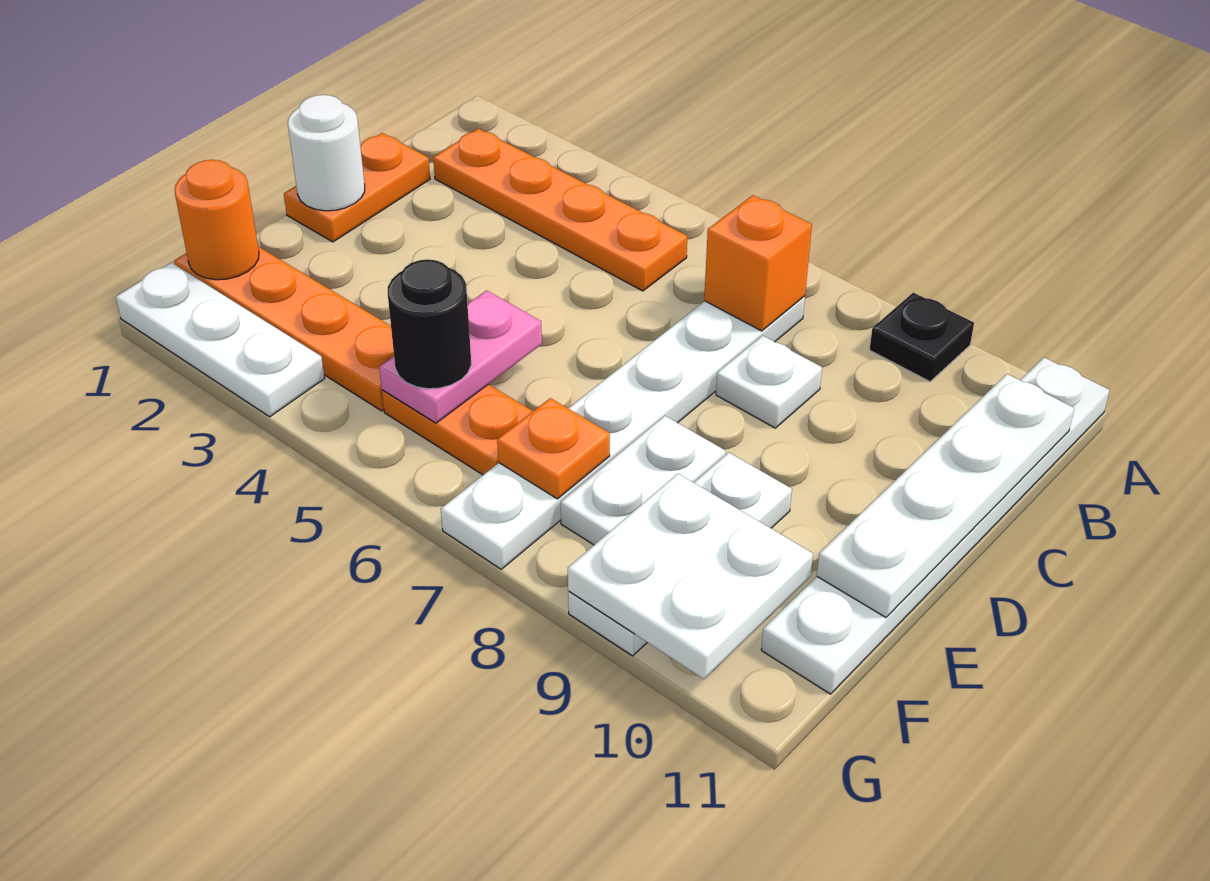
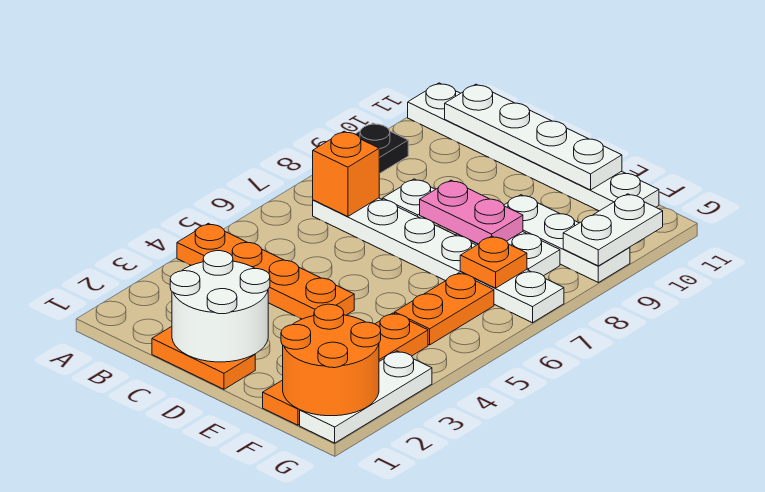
orange 1x4 plate [433,129,687,291] -> orange 1x4 plate turned to [177,223,354,319]
white 1x1 round brick [288,95,365,211] -> white 2x2 round brick [170,251,270,362]
pink 1x2 plate [379,290,542,423] -> pink 1x2 plate moved to [420,180,523,244]
orange 1x1 round brick [175,160,259,280] -> orange 2x2 round brick [281,304,381,416]
black 1x1 round brick [388,259,471,389] -> none
white 2x2 plate [568,474,813,679] -> white 1x2 plate [563,194,663,266]

